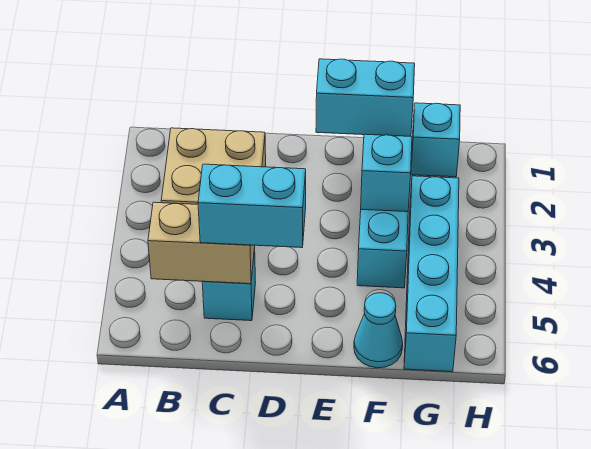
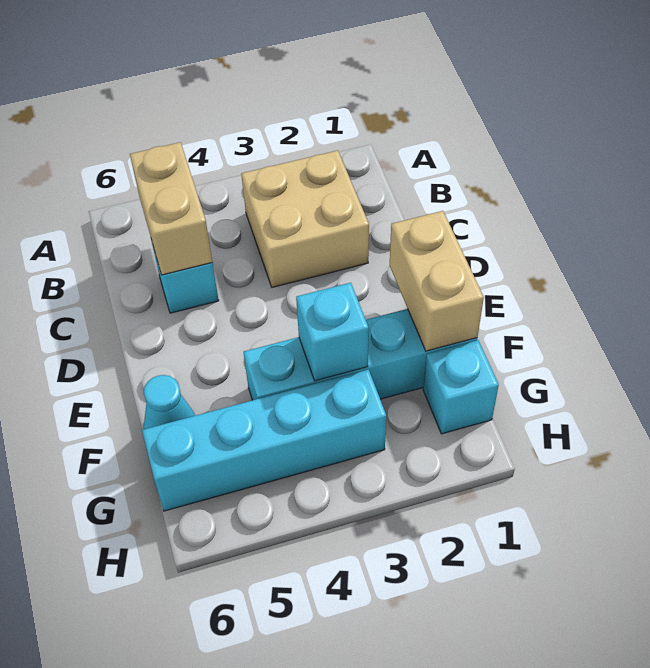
cyan 1x2 brick [198,164,306,248] -> none
cyan 1x2 brick [316,59,415,136] -> tan 1x2 brick [390,211,484,351]

